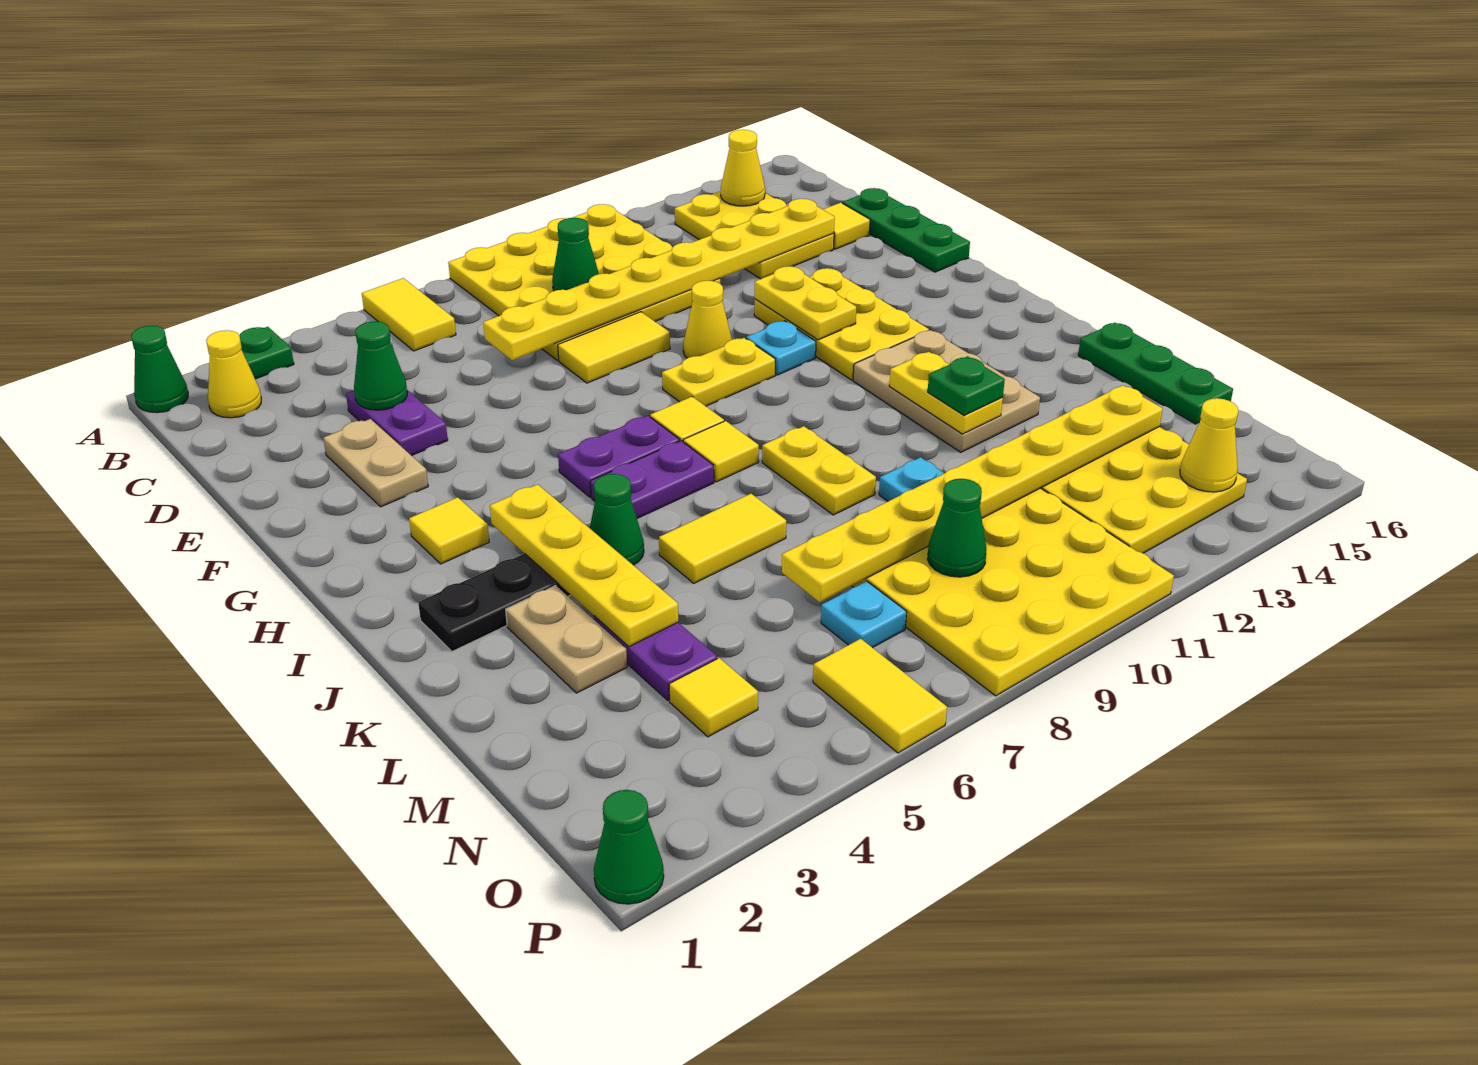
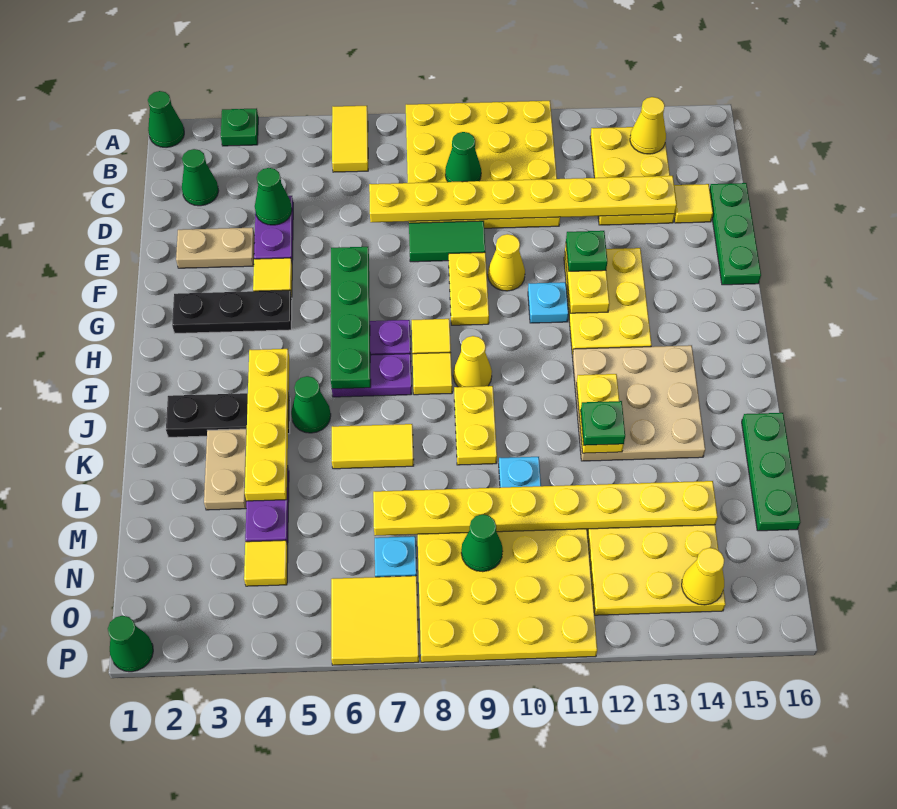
yellow 1x1 cone [206,330,261,418] -> yellow 1x1 cone moved to [453,336,492,387]
none -> green 1x1 cone [182,149,219,206]
tan 1x2 plate [323,419,428,507] -> tan 1x2 plate turned to [176,228,255,268]
yellow 1x2 tile [558,312,670,383] -> green 1x2 tile [409,221,485,262]
none -> green 1x4 plate [331,247,371,389]
none -> green 1x1 plate [566,231,607,271]
none -> black 1x3 plate [172,290,292,333]
yellow 1x2 plate [662,338,775,406] -> yellow 1x2 plate turned to [449,252,489,325]
yellow 1x1 tile [409,497,489,564] -> yellow 1x1 tile moved to [253,258,292,296]
tan 2x3 plate [853,330,1040,452] -> tan 3x3 plate [572,345,705,461]
yellow 1x2 tile [813,639,947,753] -> yellow 2x2 tile [331,576,419,665]

